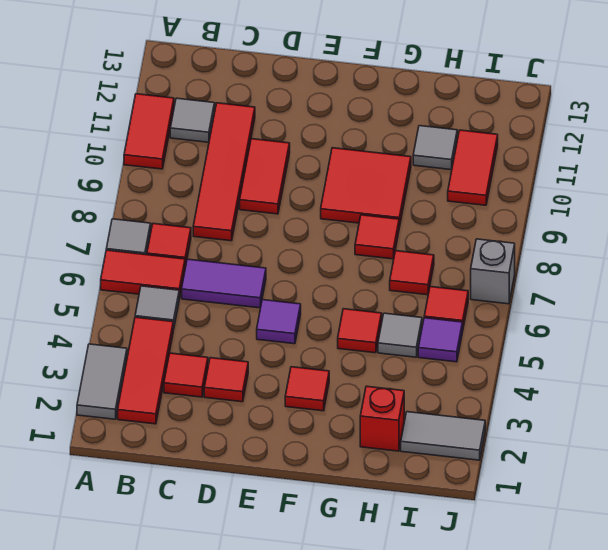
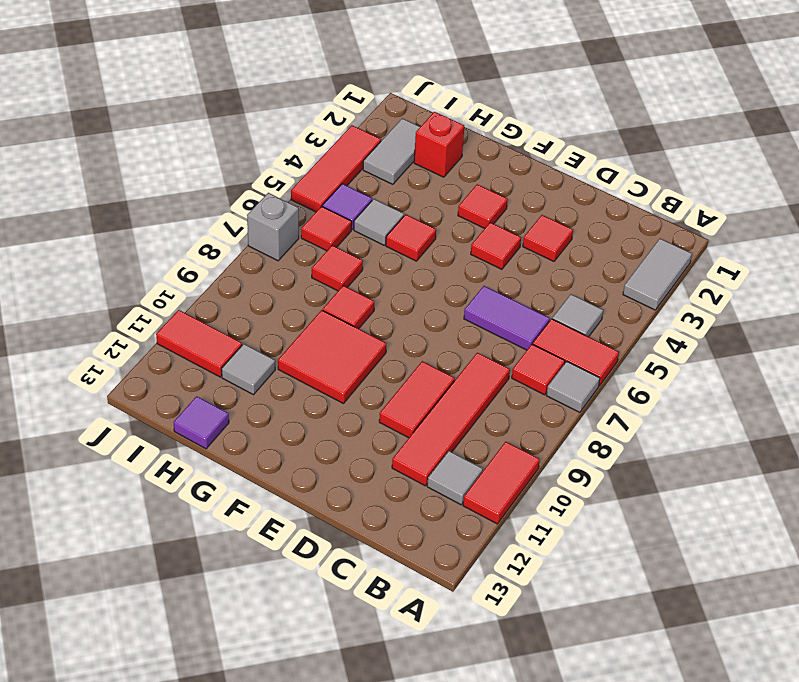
red 1x3 tile [118,317,173,424] -> red 1x3 tile moved to [291,125,381,212]
red 1x1 tile [164,353,208,397] -> red 1x1 tile moved to [471,222,521,269]
purple 1x1 tile [257,300,301,344] -> purple 1x1 tile moved to [173,396,229,449]
grey 1x2 tile [401,412,485,460] -> grey 1x2 tile turned to [363,118,420,184]
red 1x2 tile [448,130,498,205] -> red 1x2 tile turned to [156,310,242,377]

